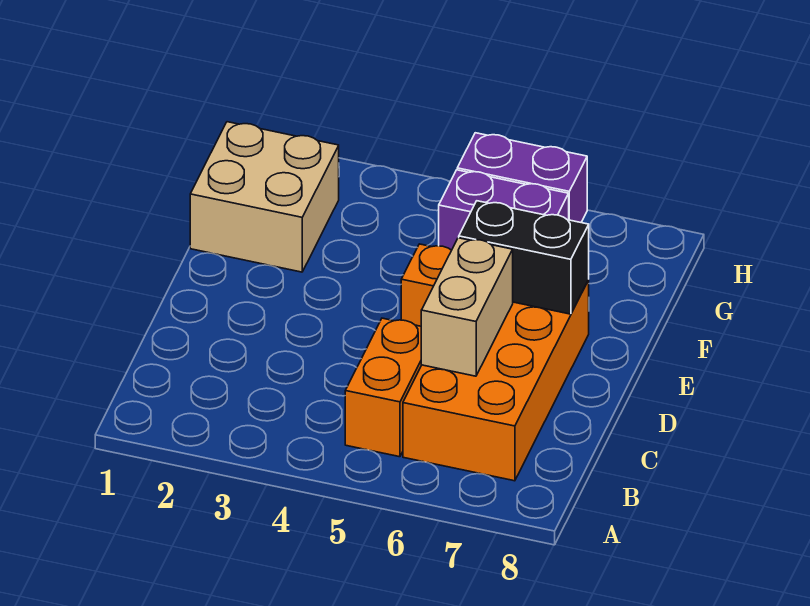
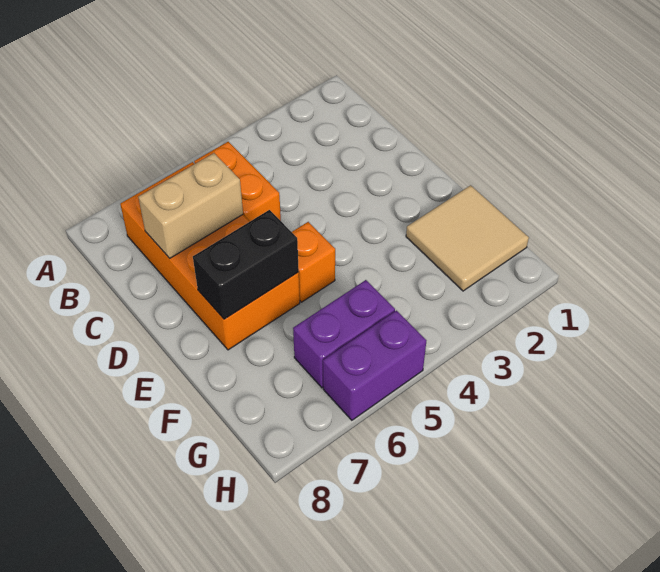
tan 1x2 brick [421,238,513,376] -> tan 1x2 brick turned to [138,153,243,258]
tan 2x2 brick [190,122,339,272] -> tan 2x2 tile [406,185,529,291]

